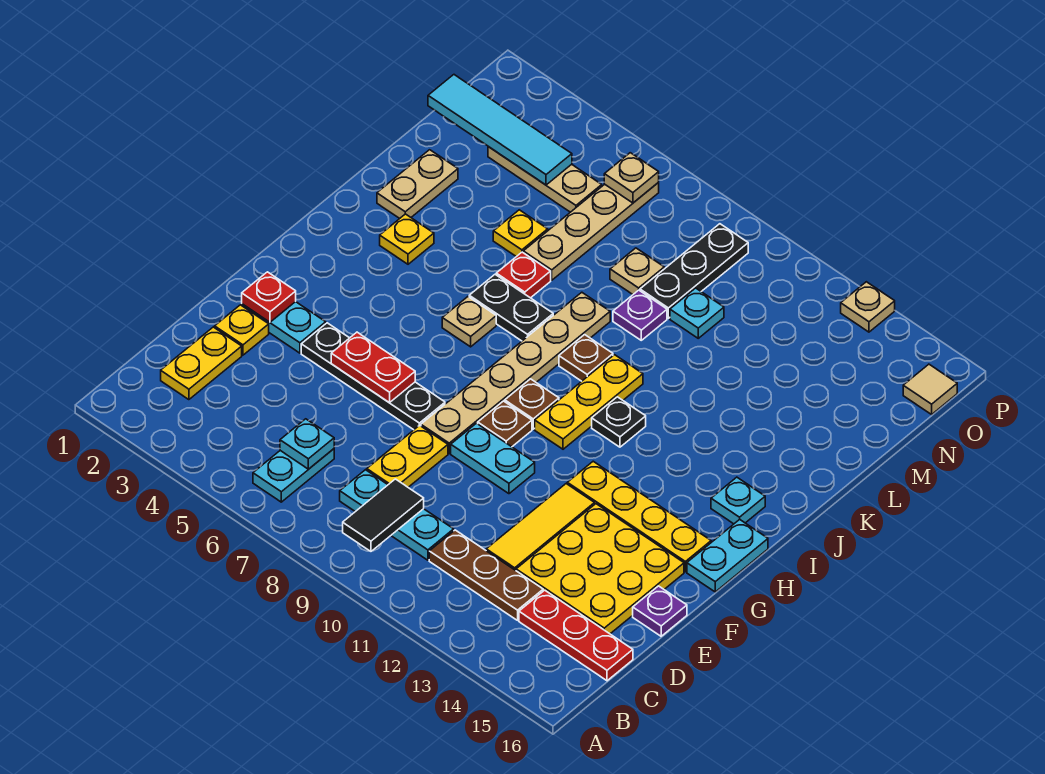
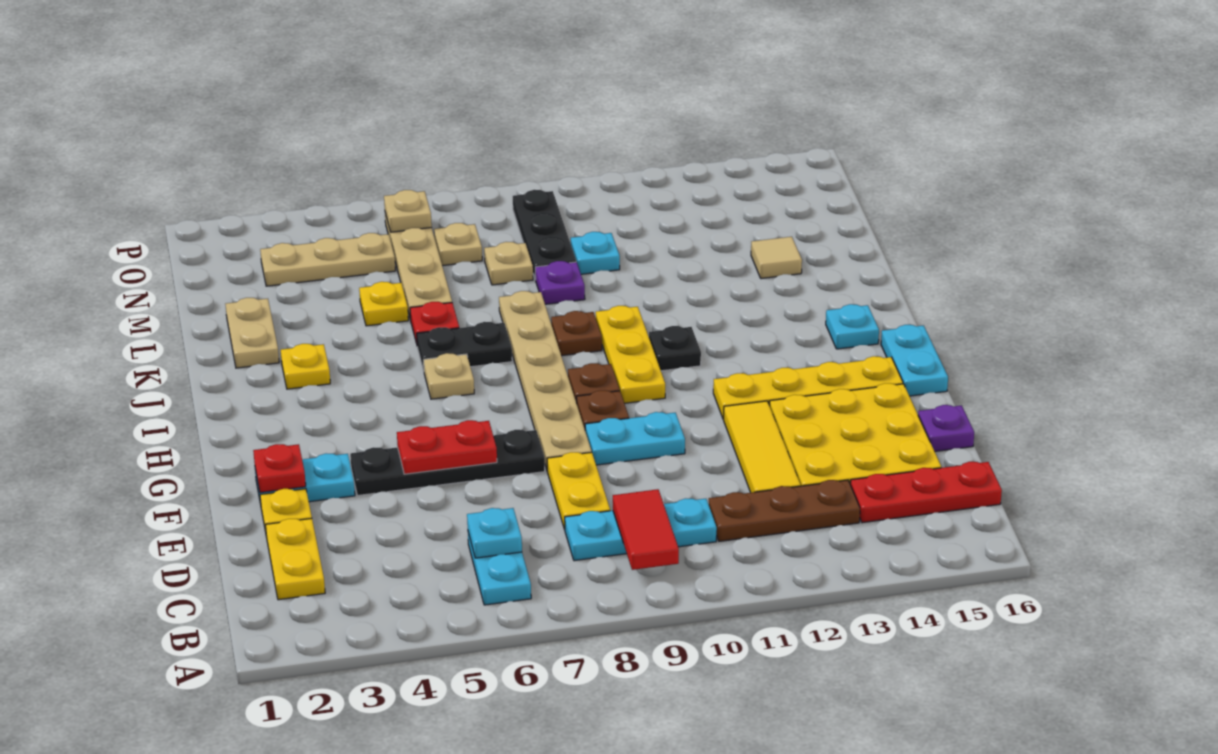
black 1x2 tile [343,479,424,551] -> red 1x2 tile [613,489,679,570]
cyan 1x4 tile [428,75,572,185] -> none
tan 1x1 tile [903,364,957,414] -> tan 1x1 tile moved to [751,237,802,279]
tan 1x1 plate [841,282,895,332] -> tan 1x1 plate moved to [434,223,482,266]

